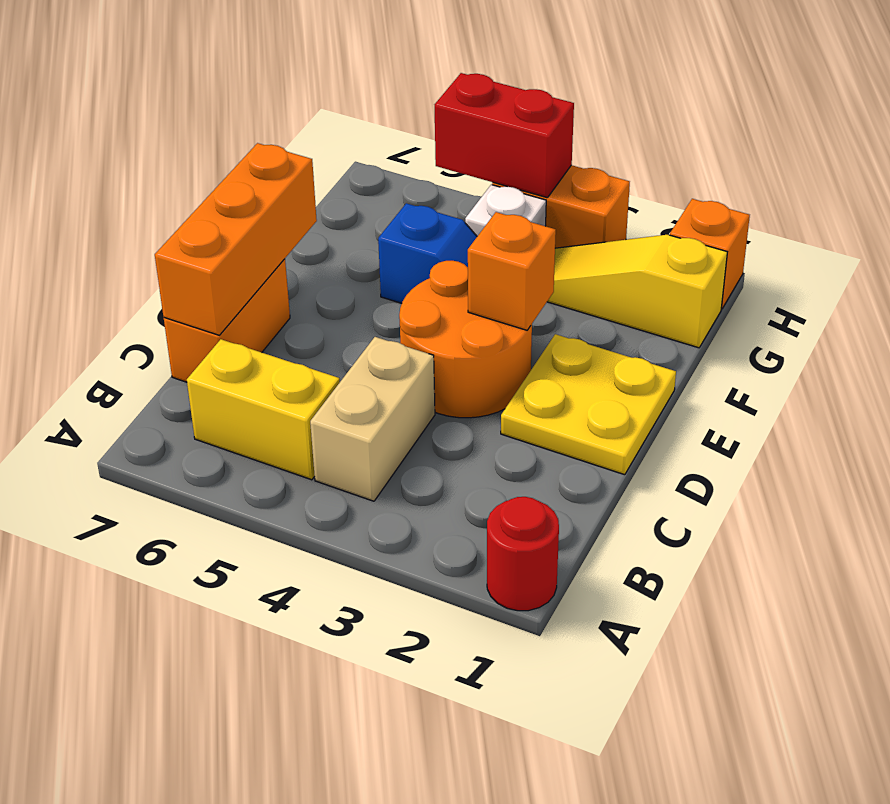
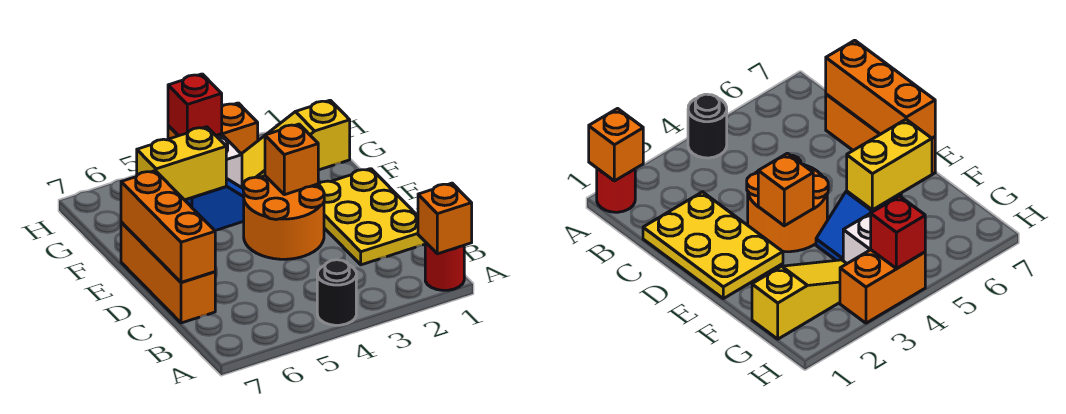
none -> black 1x1 round brick [317,260,356,325]
tan 1x2 brick [310,337,435,501] -> none
yellow 1x2 brick [187,339,340,480] -> yellow 1x2 brick moved to [137,127,226,200]
orange 1x2 brick [164,259,290,382] -> orange 1x3 brick [121,222,215,323]
yellow 2x2 plate [501,334,676,475] -> yellow 2x3 plate [319,169,425,265]
orange 1x1 brick [670,199,750,309] -> orange 1x1 brick moved to [418,183,472,254]
red 1x2 brick [435,73,574,198] -> red 1x1 brick [168,74,222,136]

